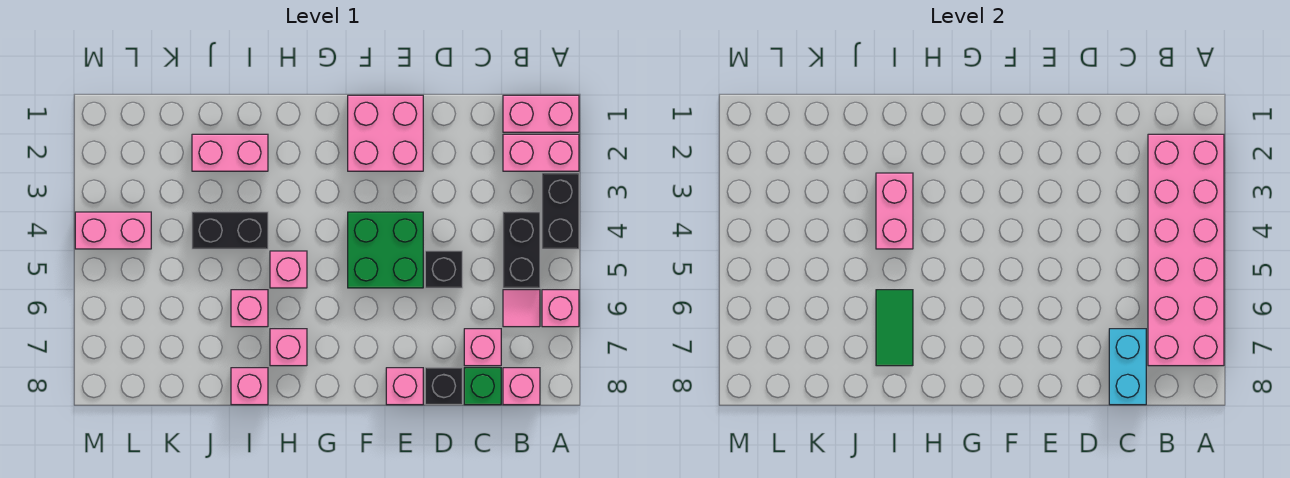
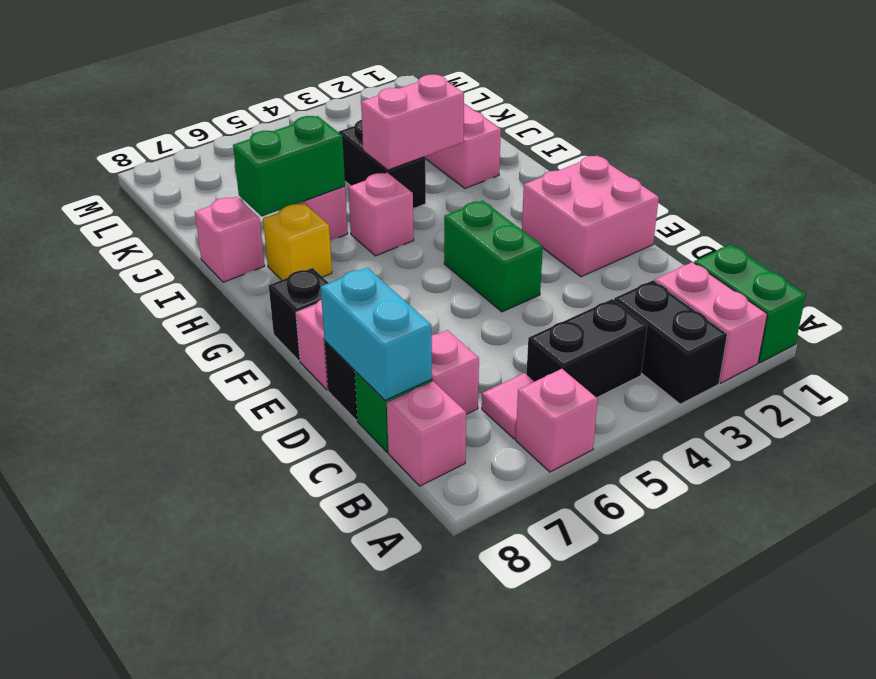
pink 1x2 brick [503,95,579,132] -> green 1x2 brick [694,245,806,363]
pink 2x6 brick [1148,134,1224,366] -> none
black 1x2 brick [542,173,579,249] -> black 1x2 brick turned to [614,280,727,404]
cyan 1x2 brick [1109,329,1146,405] -> cyan 1x2 brick turned to [321,268,432,401]
black 1x1 brick [425,251,462,288] -> black 1x1 brick moved to [269,268,328,361]
green 2x2 brick [348,212,423,288] -> green 1x2 brick [444,201,543,312]
pink 1x1 brick [270,329,307,366] -> yellow 1x1 brick [263,203,332,280]
green 1x2 tile [876,290,913,366] -> green 1x2 brick [233,116,345,216]
pink 1x2 brick [75,212,151,249] -> none

